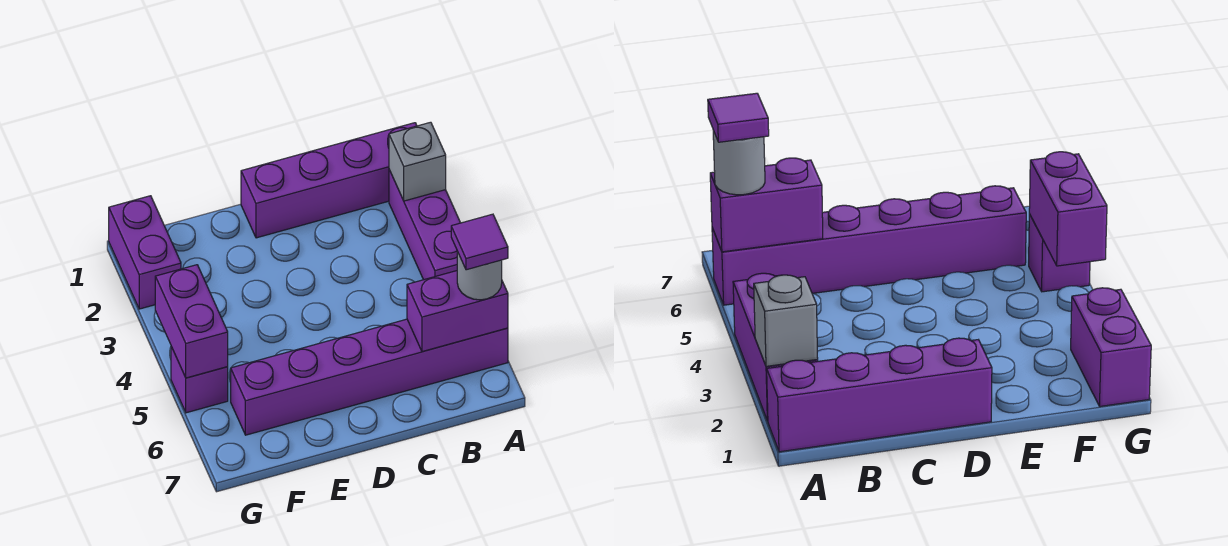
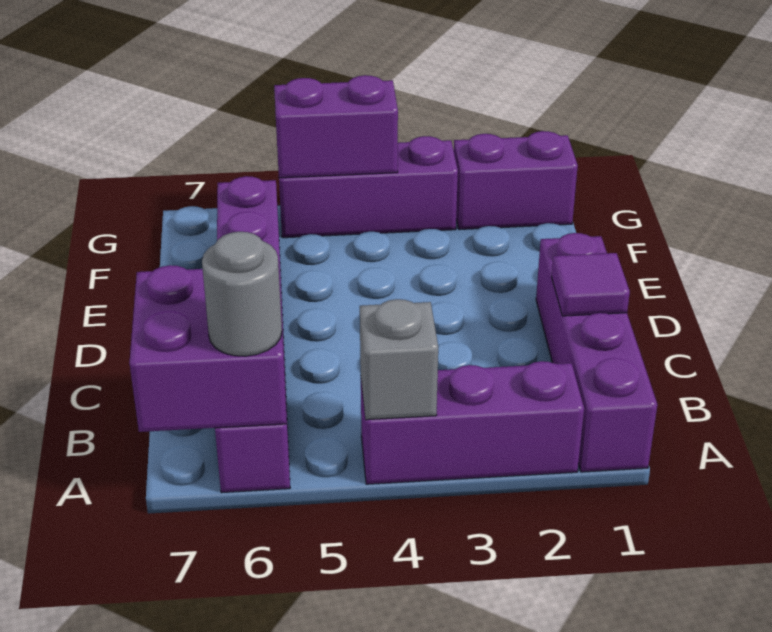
grey 1x1 brick [389,122,446,201] -> grey 1x1 brick moved to [360,299,438,420]
purple 1x2 brick [407,271,508,352] -> purple 2x2 brick [129,265,287,432]
purple 1x1 tile [451,214,508,270] -> purple 1x1 tile moved to [551,253,630,316]
purple 1x1 brick [171,347,228,413] -> purple 1x3 brick [279,136,458,238]

